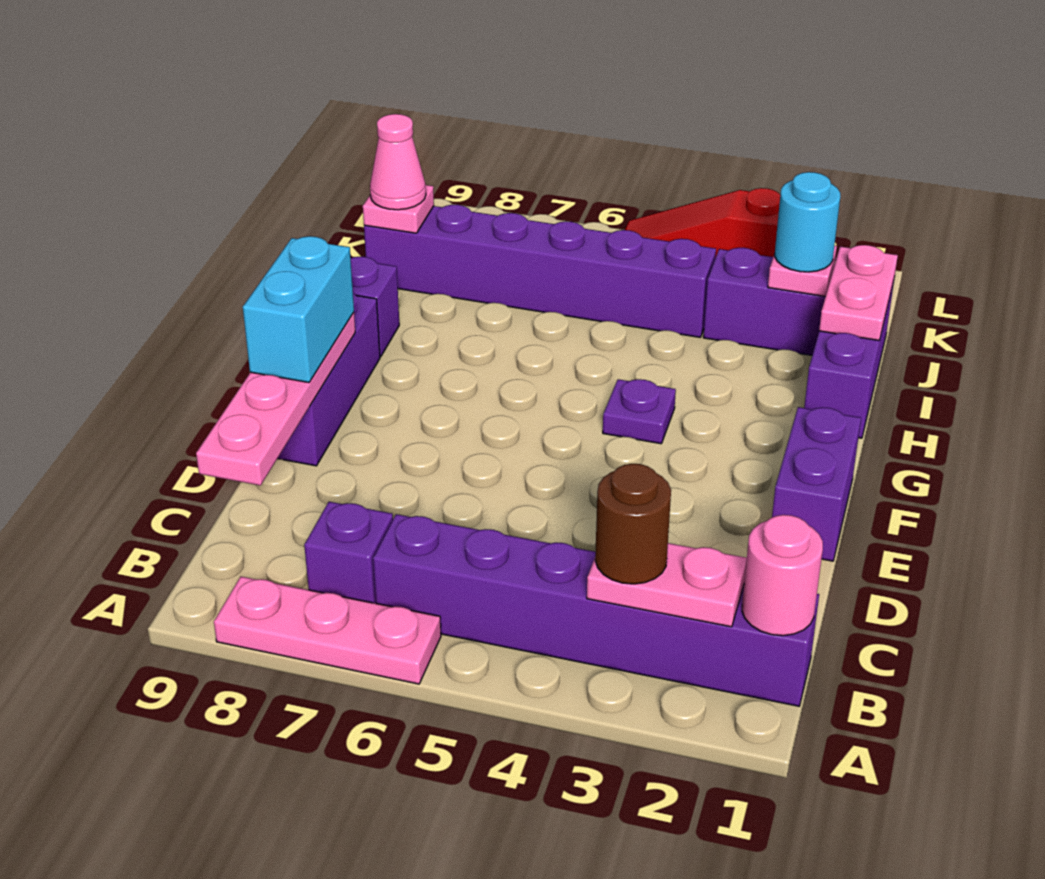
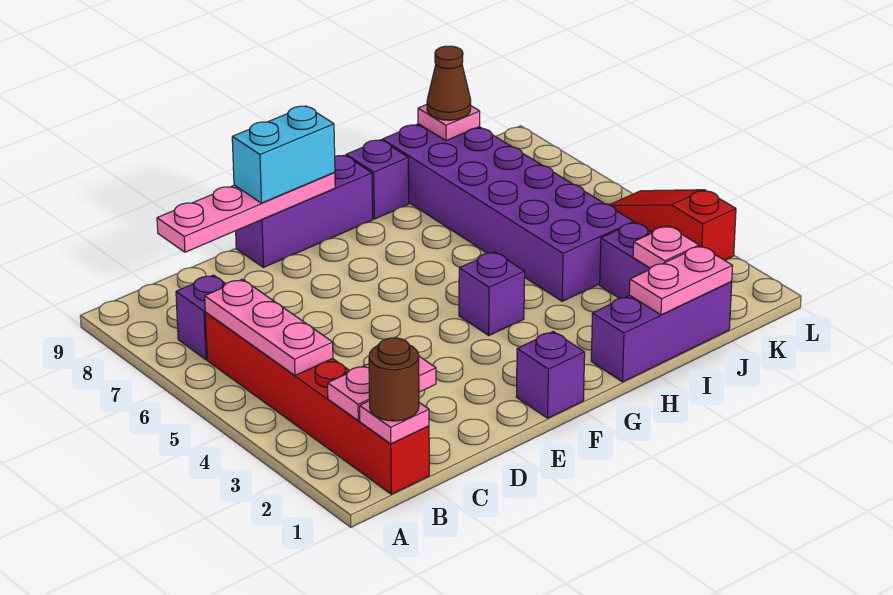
pink 1x3 plate [214,577,441,684] -> pink 1x3 plate moved to [205,279,333,375]
purple 1x6 brick [373,514,819,706] -> red 1x6 brick [205,313,429,494]
pink 1x1 round brick [742,515,823,636] -> pink 1x1 plate [360,401,429,444]
pink 1x2 plate [587,543,747,627] -> pink 1x2 plate turned to [328,357,436,421]
brown 1x1 round brick [595,464,671,584] -> brown 1x1 round brick moved to [369,338,419,421]
purple 1x2 brick [772,407,861,561] -> purple 1x1 brick [516,332,585,418]
purple 1x1 plate [603,379,676,444] -> purple 1x1 brick [459,252,525,335]
cyan 1x1 round brick [775,172,840,272] -> none
purple 1x6 brick [364,205,716,337] -> purple 2x6 brick [382,124,633,301]
pink 1x1 cone [370,114,426,210] -> brown 1x1 cone [427,46,471,120]

